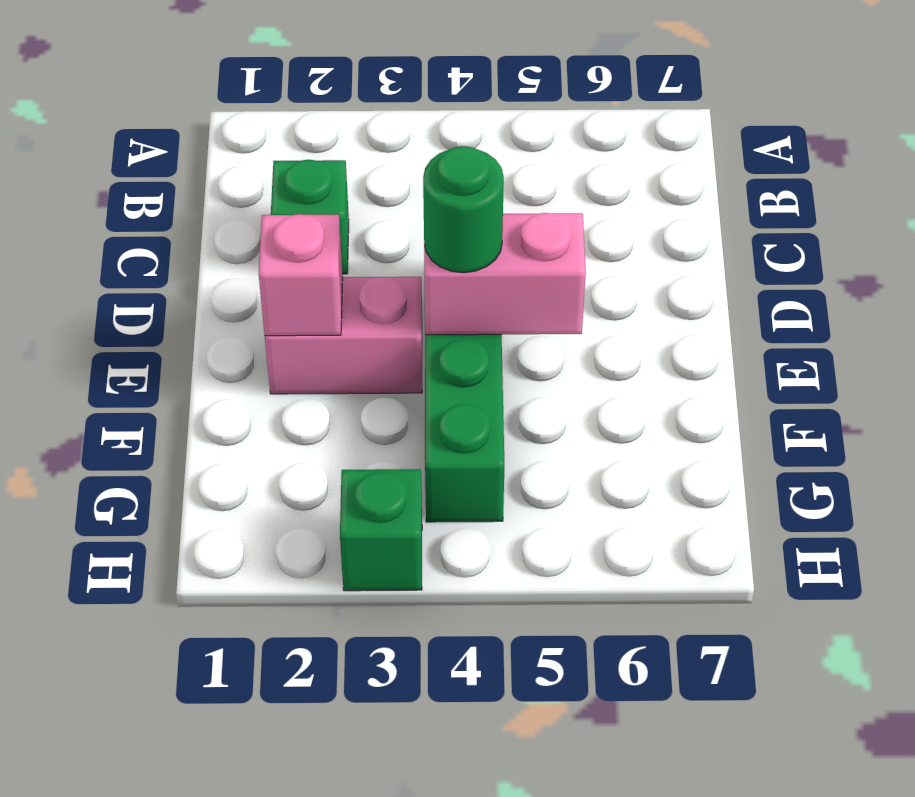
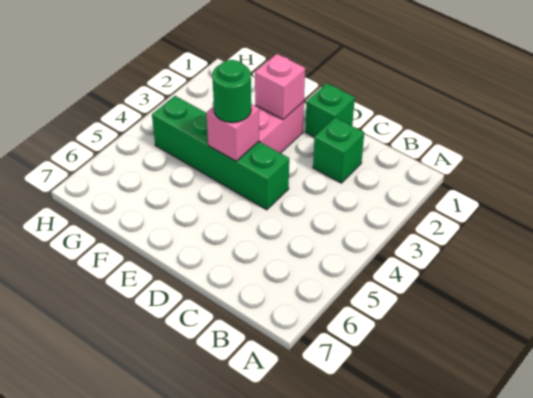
pink 1x2 brick [424,213,586,335] -> pink 1x1 brick [206,104,259,161]
green 1x1 brick [340,469,422,591] -> green 1x1 brick moved to [305,83,355,137]

